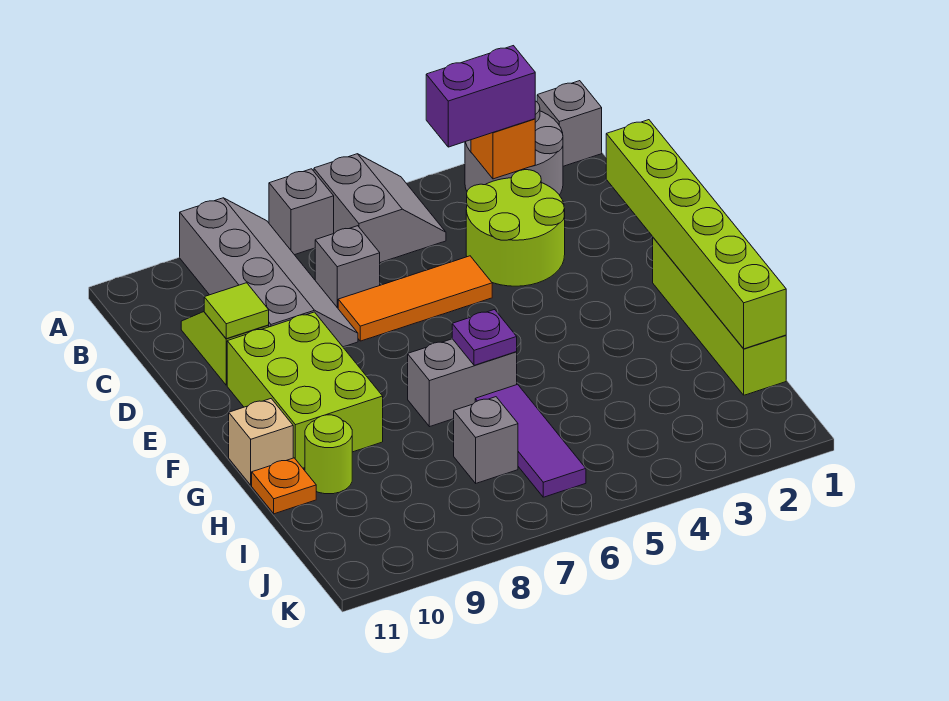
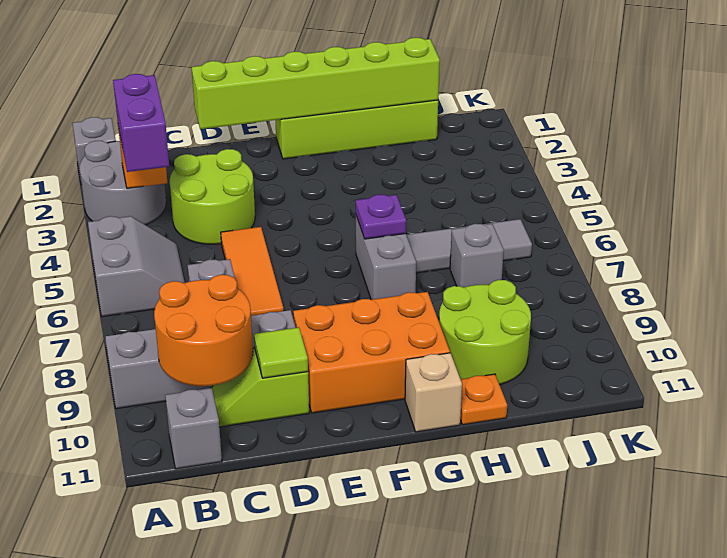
grey 2x2 slope [314,154,446,263] -> grey 2x2 slope turned to [88,216,185,317]
grey 1x1 brick [269,169,334,255] -> grey 1x1 brick moved to [165,388,222,469]
none -> orange 2x2 round brick [154,275,253,386]
lime 2x3 brick [227,312,383,468] -> orange 2x3 brick [293,292,450,413]
purple 1x3 tile [475,384,586,497] -> grey 1x3 tile [407,219,532,273]
lime 1x1 round brick [305,415,352,494] -> lime 2x2 round brick [439,280,531,385]

